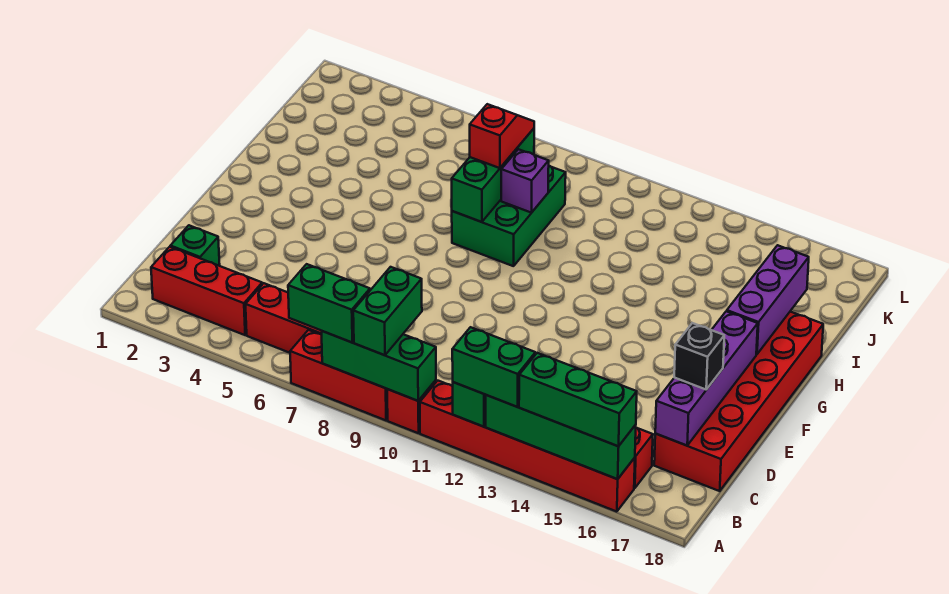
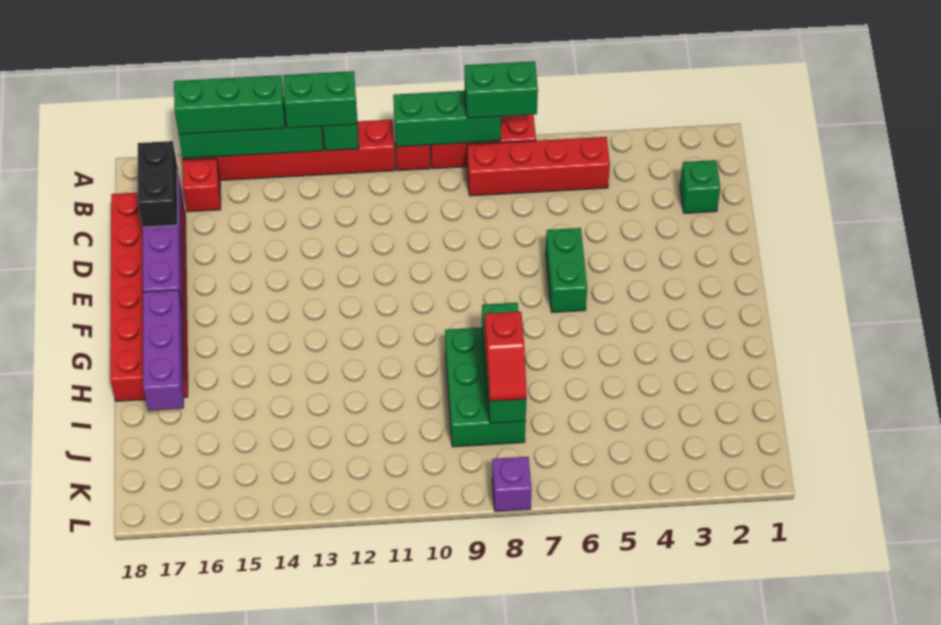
green 1x2 brick [353,267,422,355] -> green 1x2 brick moved to [546,228,587,312]
red 1x3 brick [151,247,262,335] -> none
black 1x1 brick [674,323,724,389] -> black 1x2 brick [138,141,178,227]
purple 1x1 brick [501,149,549,212] -> purple 1x1 brick moved to [492,457,532,511]

